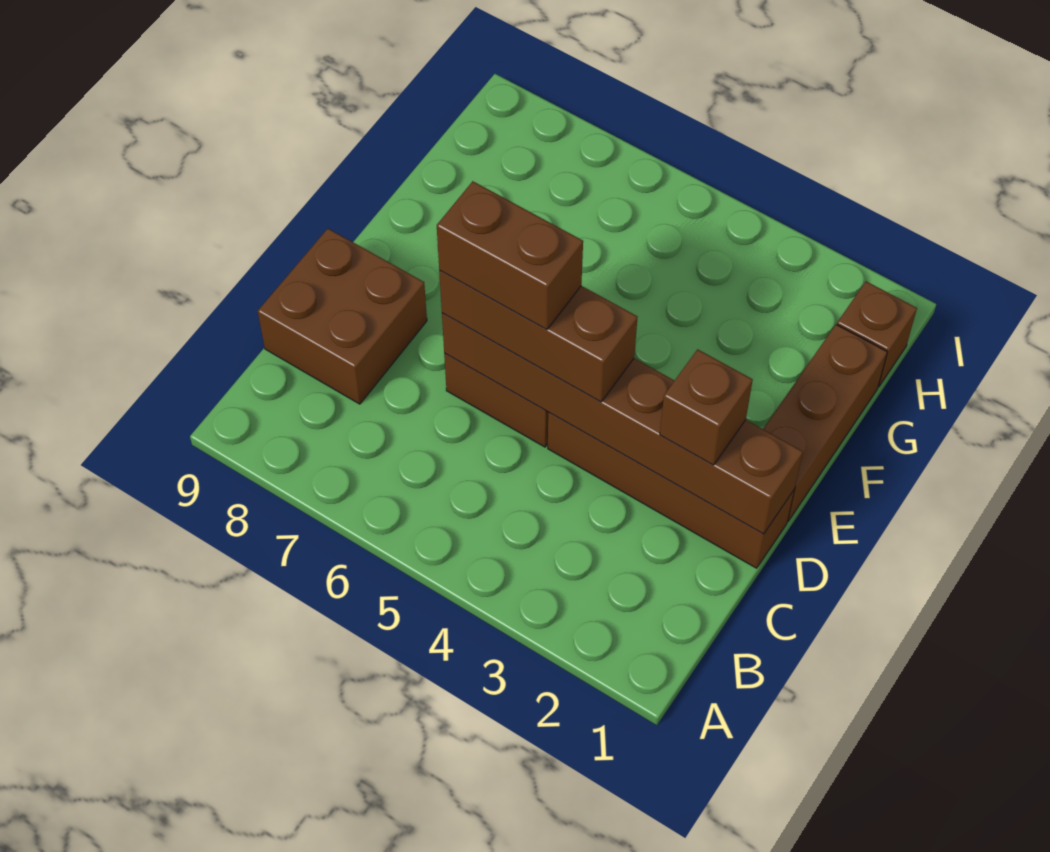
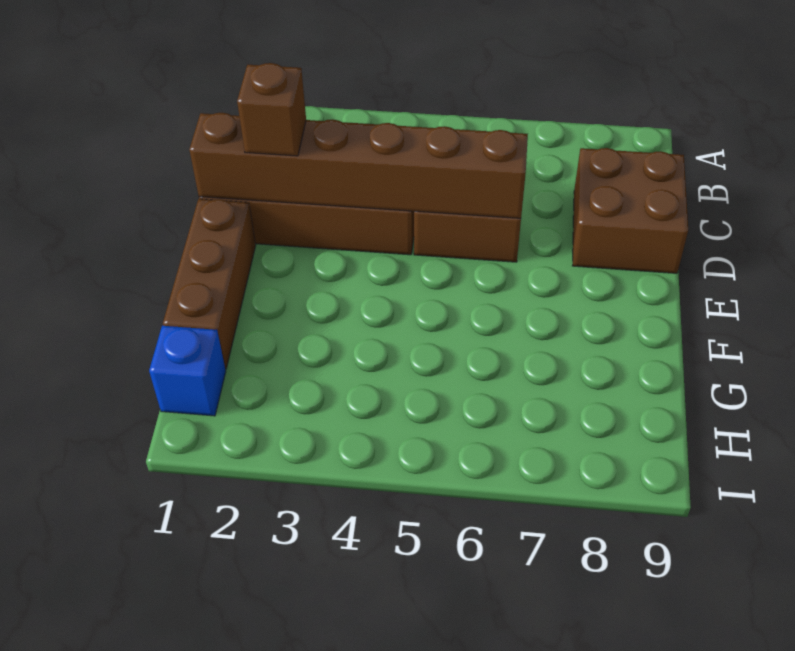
brown 1x3 brick [439,271,638,402] -> none
brown 1x2 brick [437,181,583,330] -> none
brown 1x1 brick [837,281,917,387] -> blue 1x1 brick [149,326,226,416]

